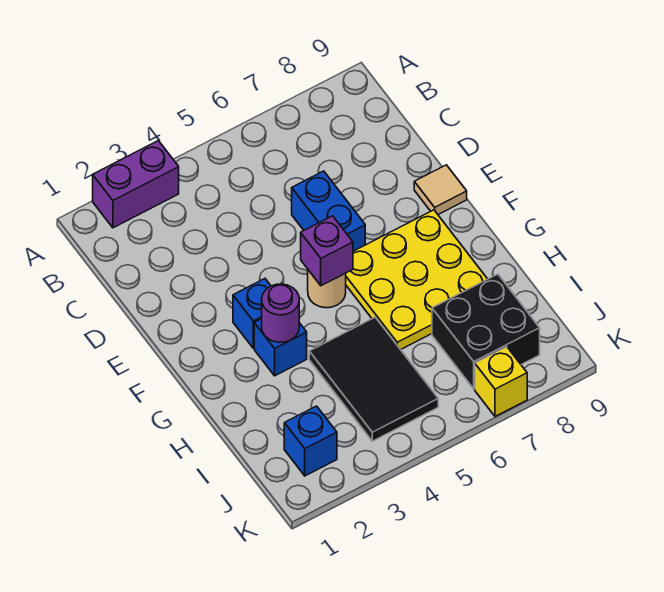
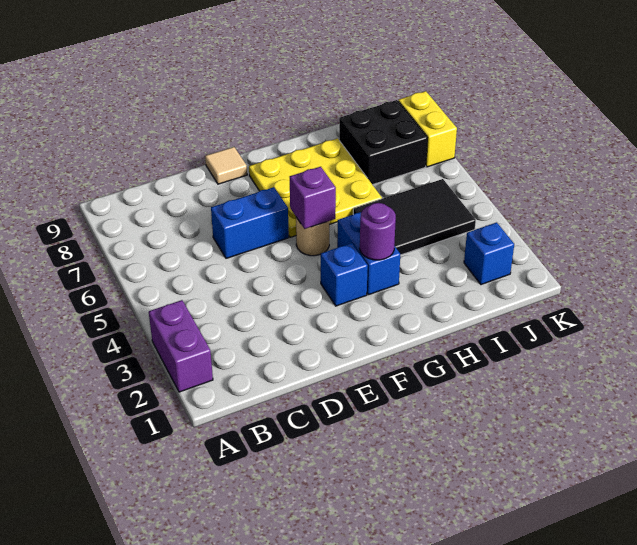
blue 1x1 brick [254,319,307,376] -> blue 1x2 brick [337,212,400,295]
yellow 1x1 brick [475,347,527,416] -> yellow 1x2 brick [398,91,457,167]

